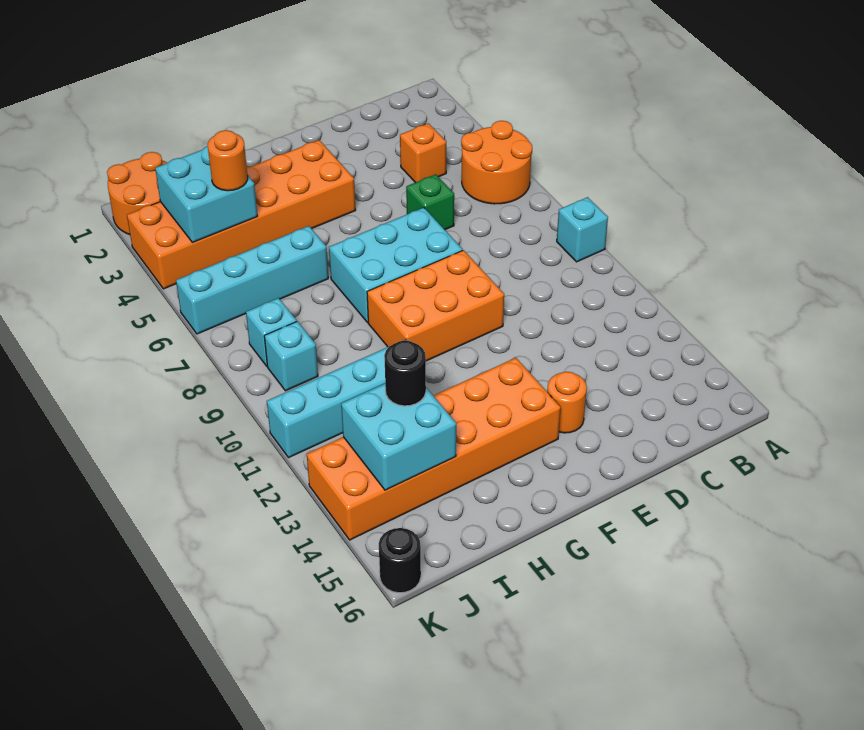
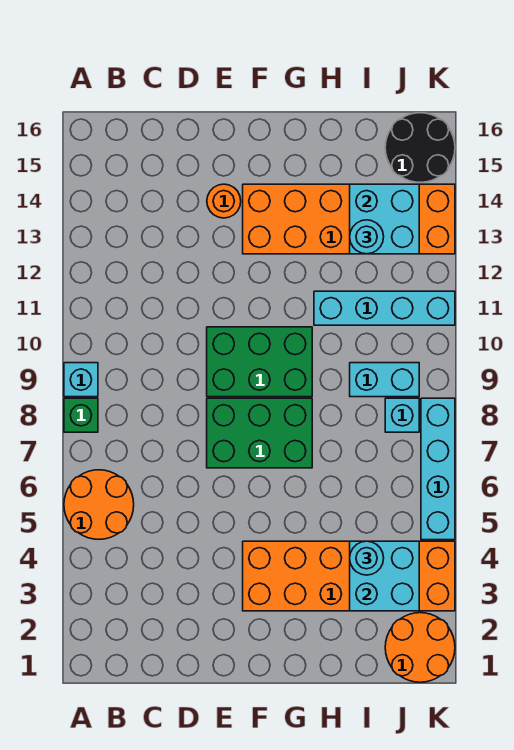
orange 1x1 brick [400,123,446,183] -> none
green 1x1 brick [406,174,454,230] -> green 1x1 brick moved to [64,398,98,432]
cyan 2x3 brick [329,208,463,322] -> green 2x3 brick [207,398,312,468]
orange 2x3 brick [367,250,504,361] -> green 2x3 brick [207,327,312,397]
cyan 1x4 brick [176,226,328,334] -> cyan 1x4 brick turned to [421,398,455,540]
orange 1x1 round brick [208,130,248,191] -> cyan 1x1 round brick [350,541,384,575]
black 1x1 round brick [384,340,426,406] -> cyan 1x1 round brick [350,220,384,254]
cyan 1x1 brick [264,321,318,391] -> cyan 1x2 brick [350,363,419,397]
black 1x1 round brick [379,528,421,593] -> black 2x2 round brick [385,113,455,182]

